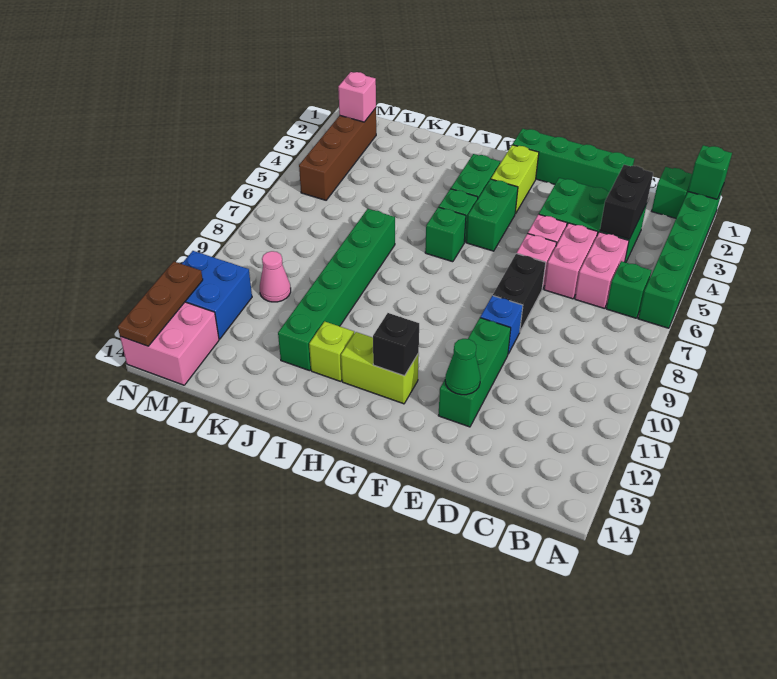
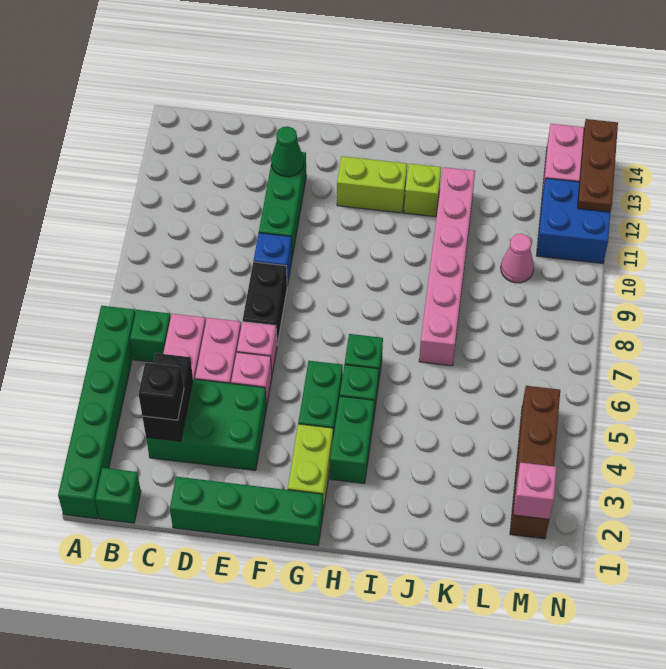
green 1x1 brick [688,145,732,199] -> none
black 1x1 brick [373,313,419,376] -> black 1x1 brick moved to [139,363,184,420]
green 1x6 brick [278,209,395,371] -> pink 1x6 brick [419,167,475,366]

